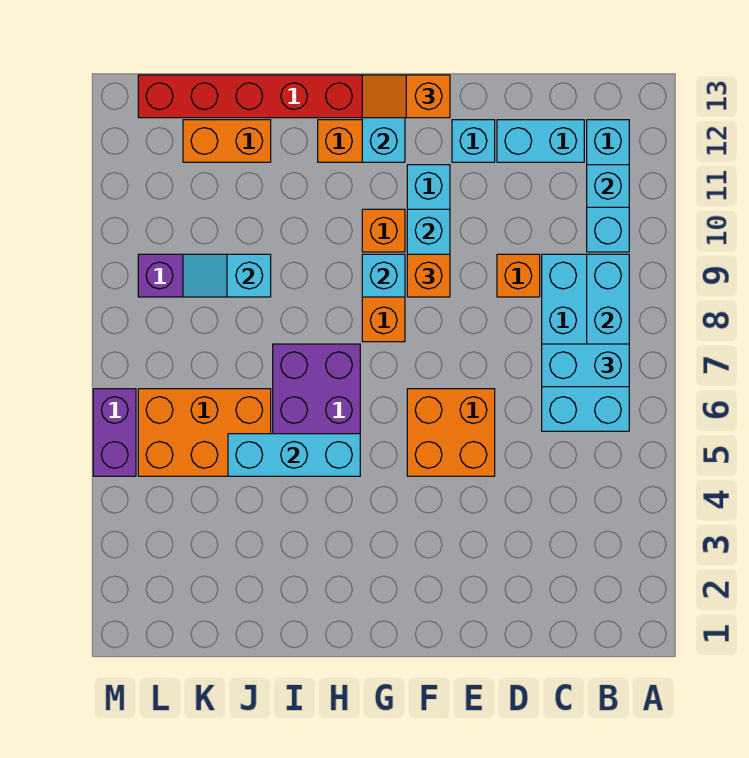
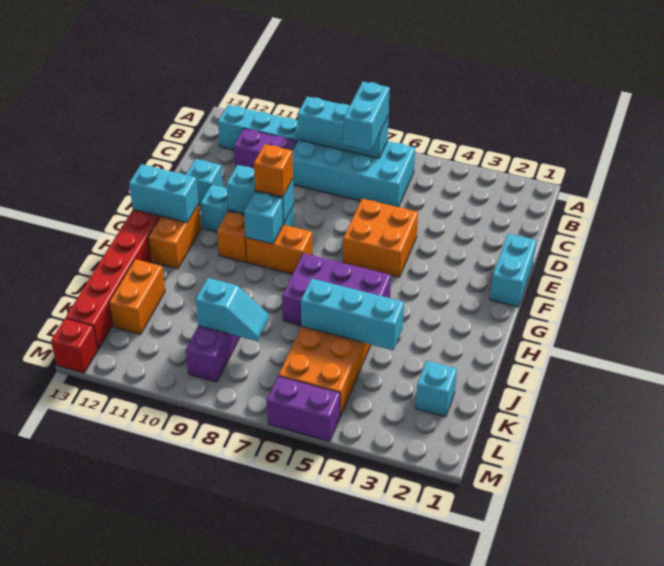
cyan 1x1 brick [587,165,629,207] -> cyan 1x1 brick moved to [416,361,457,417]
none -> purple 1x2 brick [234,129,296,169]
cyan 1x2 brick [497,120,584,162] -> cyan 1x2 brick moved to [490,233,537,307]
orange 1x1 brick [497,254,540,297] -> none
orange 1x2 slope [362,75,450,118] -> none
cyan 1x3 brick [228,434,360,476] -> cyan 1x3 brick turned to [301,279,404,350]
cyan 1x2 slope [183,254,271,297] -> cyan 1x2 slope turned to [195,278,269,341]
none -> red 1x1 brick [51,318,98,373]

